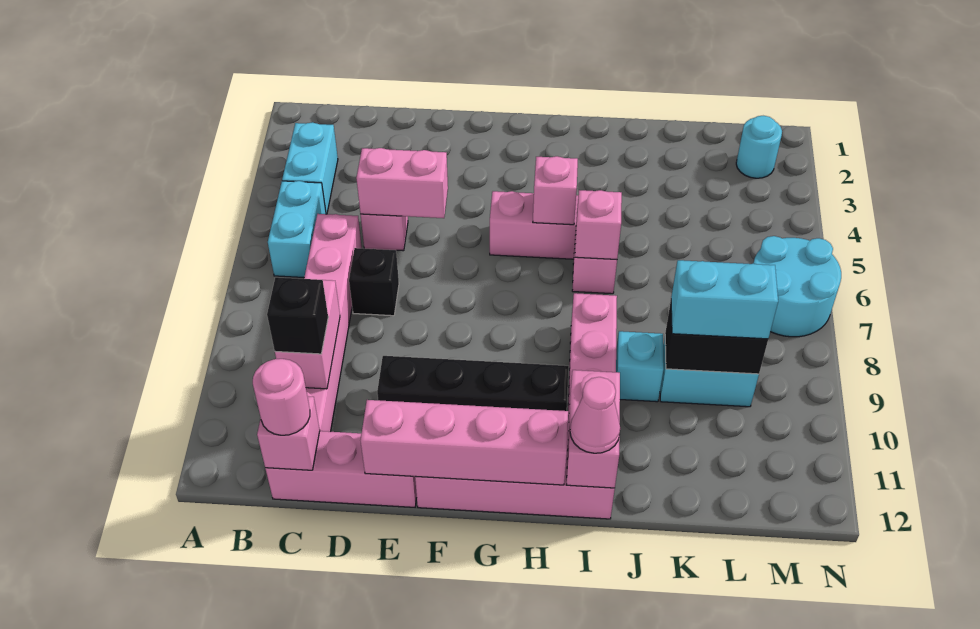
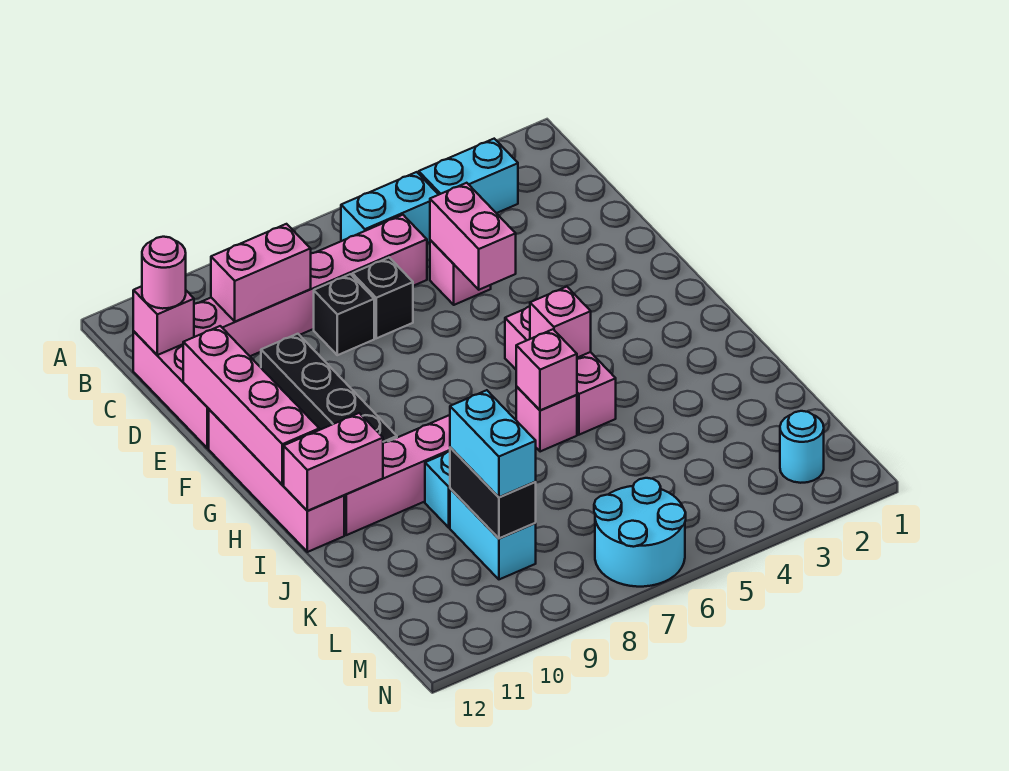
black 1x1 brick [267,277,328,354] -> black 1x1 brick moved to [314,274,374,355]
pink 1x1 cone [570,377,620,453] -> none

